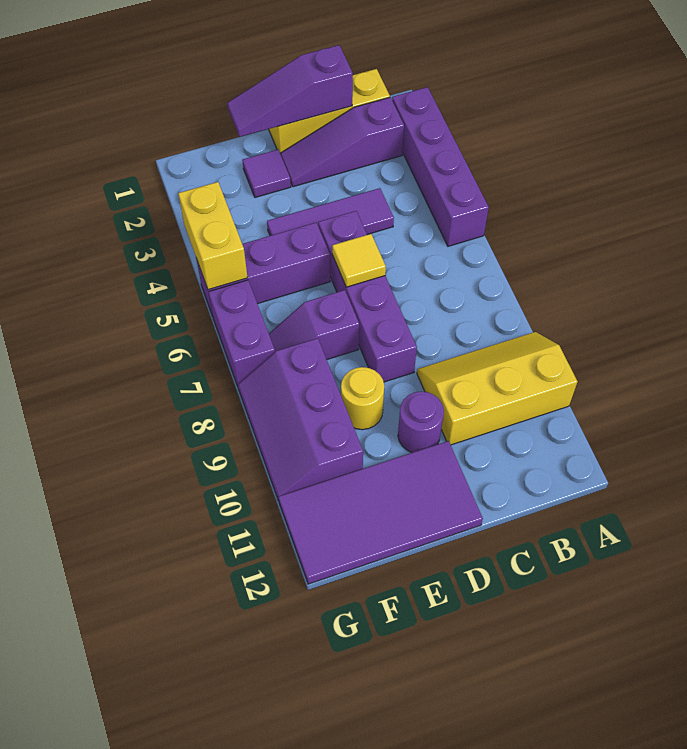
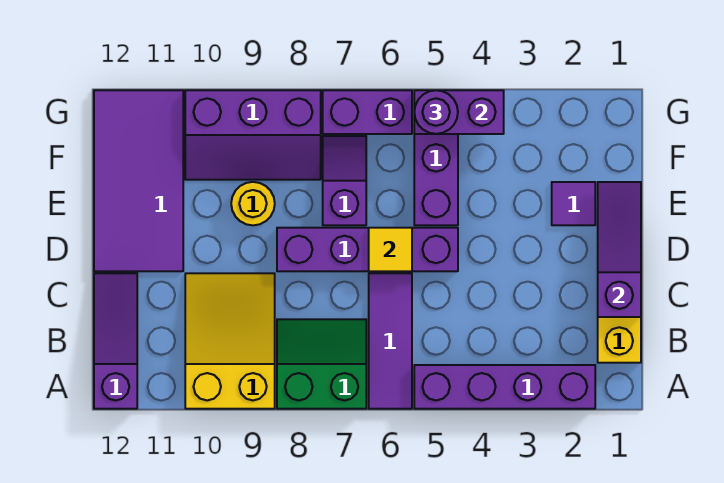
none -> green 2x2 slope [277,319,366,409]
yellow 2x3 slope [417,332,577,445] -> yellow 2x3 slope turned to [185,273,275,409]
purple 1x3 slope [280,97,404,187] -> purple 1x3 slope moved to [94,273,137,409]
purple 1x3 tile [267,188,394,236] -> purple 1x3 tile moved to [369,273,412,409]
purple 1x1 round brick [398,391,444,453] -> purple 1x1 round brick moved to [414,90,458,134]
purple 2x3 slope [238,338,363,501] -> purple 2x3 slope turned to [185,90,321,180]
yellow 1x2 brick [178,182,248,290] -> purple 1x2 brick [414,90,504,134]

